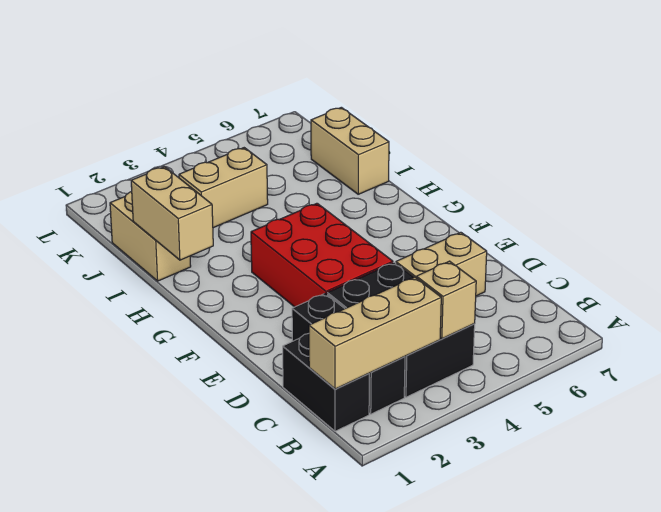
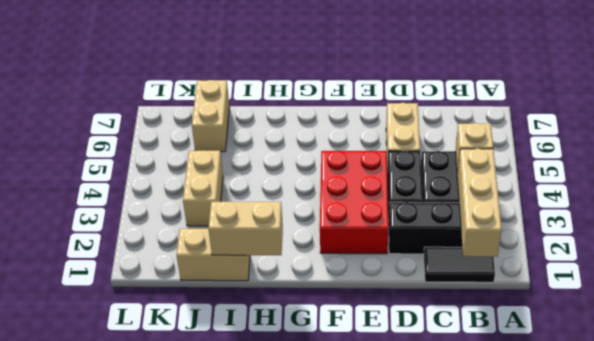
black 1x2 brick [283,334,369,431] -> black 1x2 tile [424,247,495,282]
red 2x3 brick [251,203,393,307] -> red 2x3 brick turned to [320,151,389,254]
tan 1x2 brick [311,107,389,194] -> tan 1x2 brick turned to [192,80,230,152]

